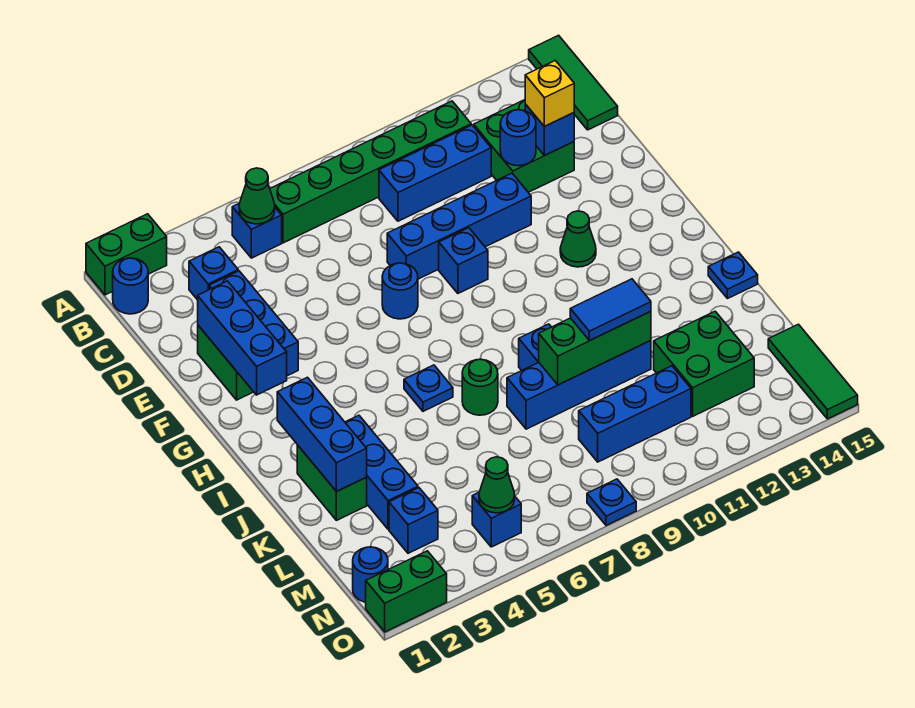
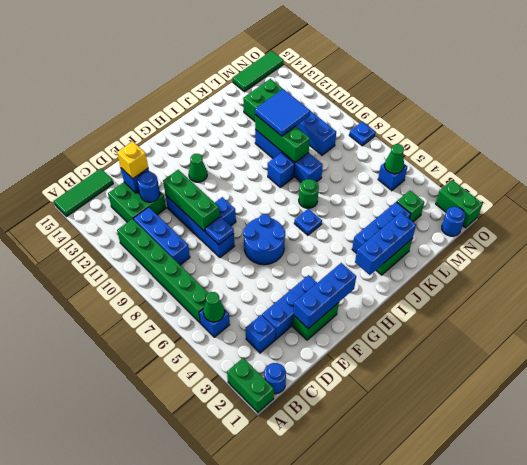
none -> green 1x3 brick [163,170,220,231]
blue 1x1 round brick [382,263,418,319] -> blue 2x2 round brick [243,214,285,265]
blue 1x1 plate [708,252,758,299] -> blue 1x1 plate moved to [205,217,234,245]
blue 1x2 tile [570,279,651,341] -> blue 2x2 tile [255,89,310,136]
blue 1x1 brick [389,488,438,553] -> green 1x1 brick [397,191,424,222]

